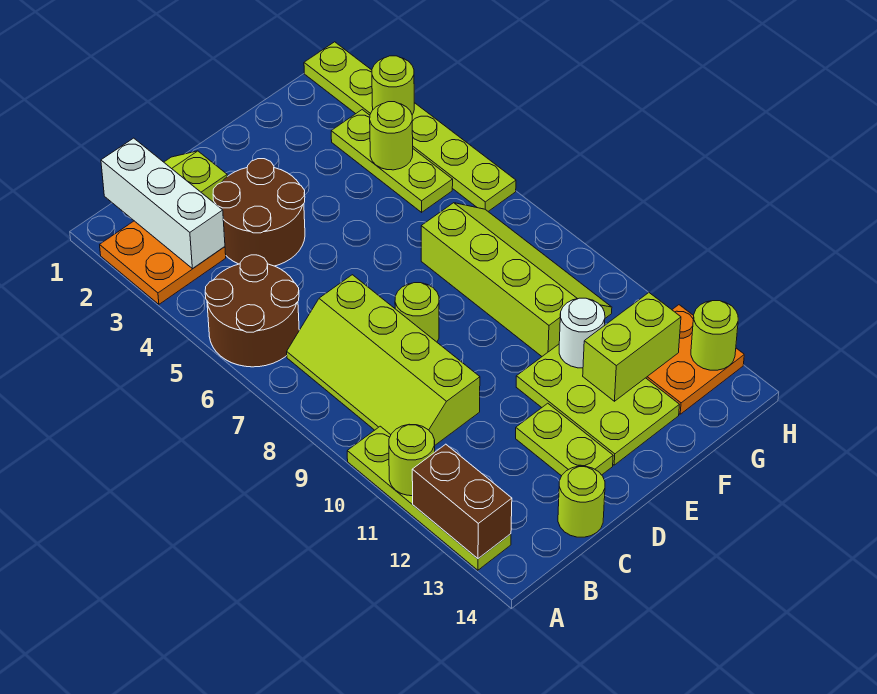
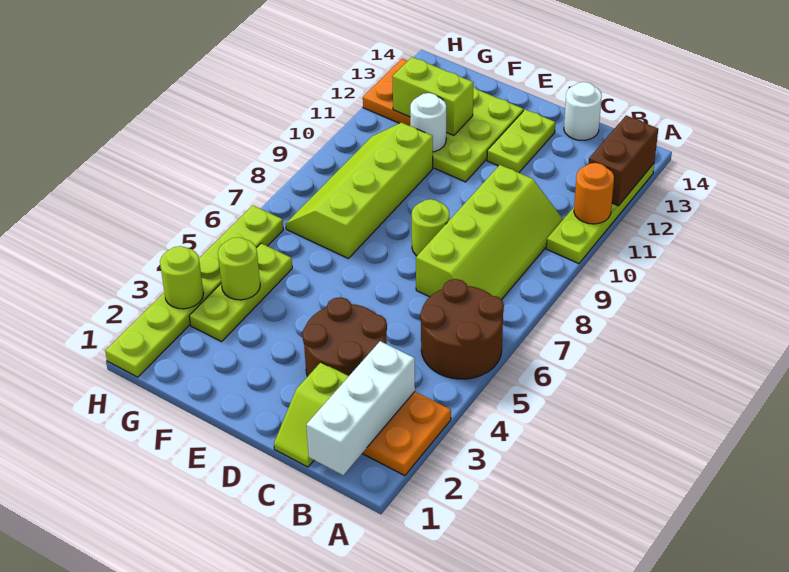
lime 1x1 round brick [389,424,435,496] -> orange 1x1 round brick [574,163,614,224]
lime 1x1 round brick [558,466,605,537] -> white 1x1 round brick [564,82,602,140]
lime 1x1 round brick [691,301,738,370] -> none

